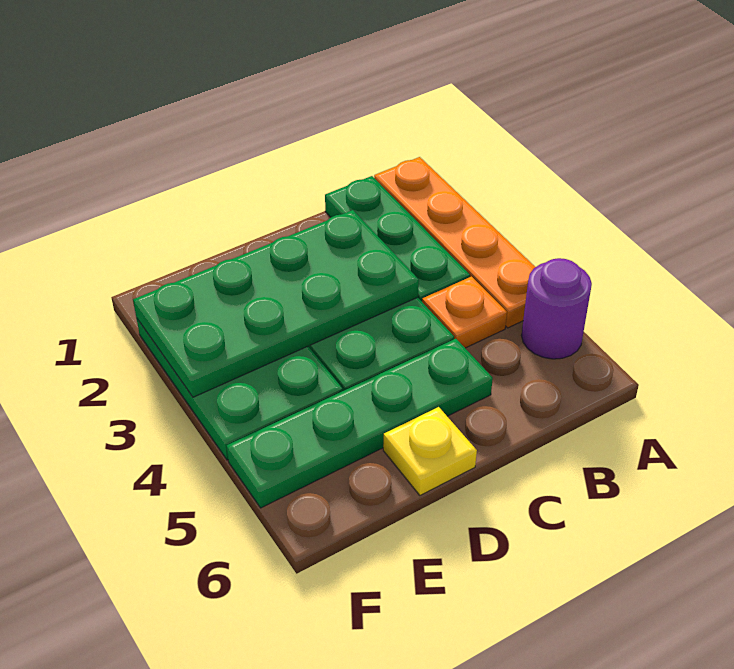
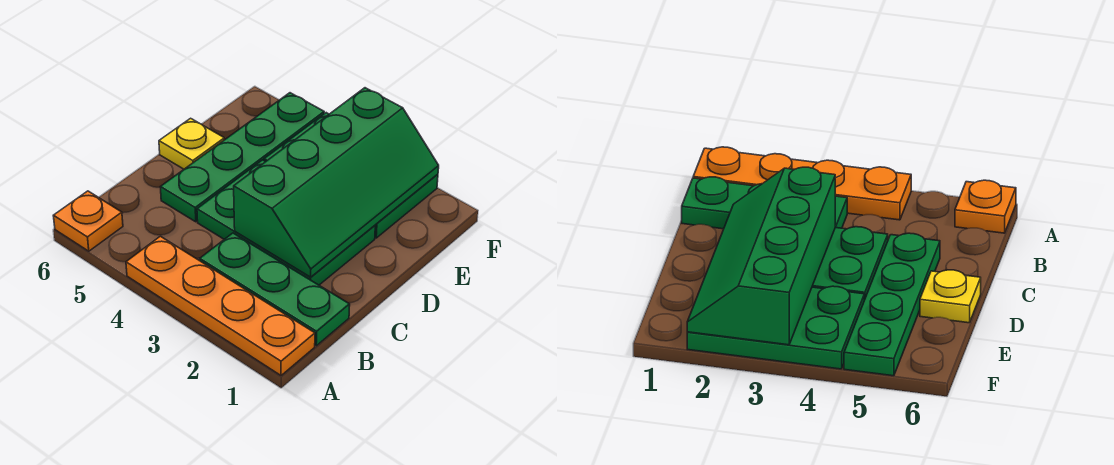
purple 1x1 round brick [521,258,592,359] -> none
orange 1x1 plate [422,277,507,348] -> orange 1x1 plate moved to [53,191,123,251]
green 2x4 plate [133,210,419,397] -> green 2x4 slope [234,88,439,277]

